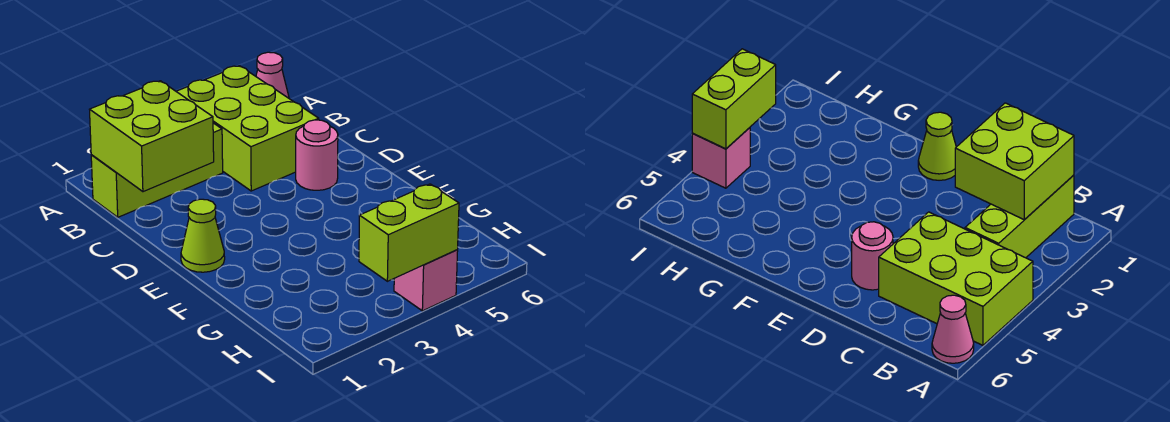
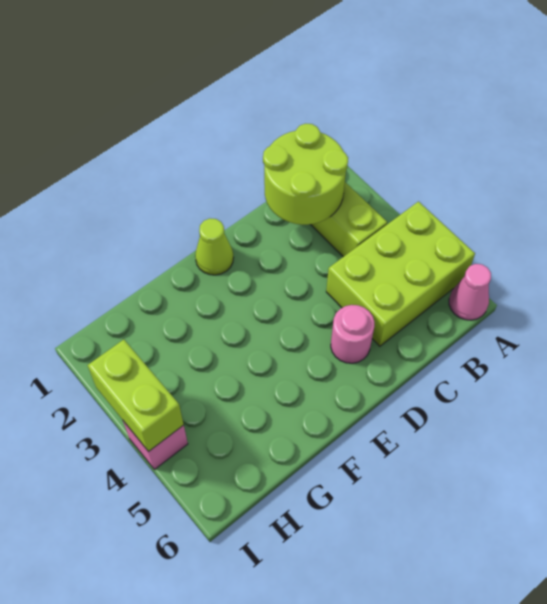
lime 2x2 brick [89,81,214,192] -> lime 2x2 round brick [263,124,348,225]

